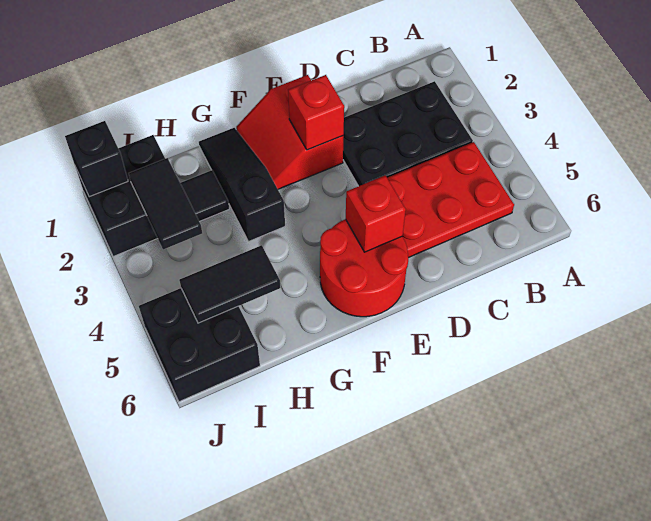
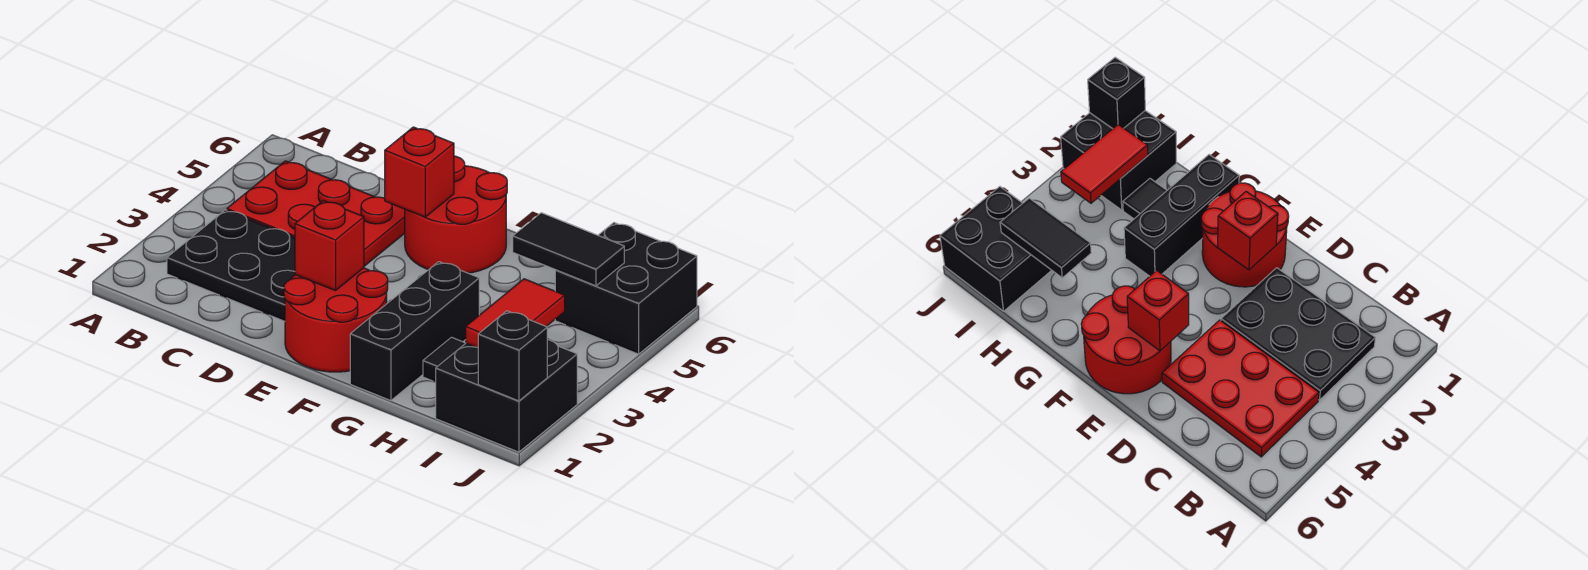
red 2x2 slope [236,75,343,189] -> red 2x2 round brick [284,268,388,372]
black 1x3 slope [199,128,285,242] -> black 1x3 brick [350,262,479,401]
black 1x2 tile [129,158,202,249] -> red 1x2 tile [466,279,565,348]

